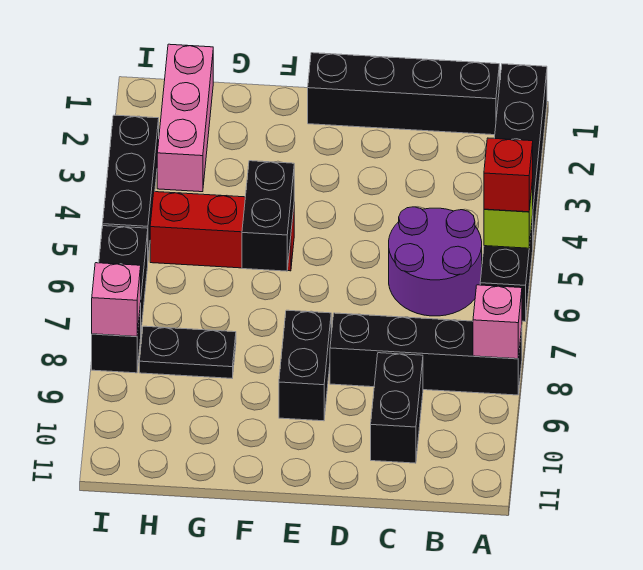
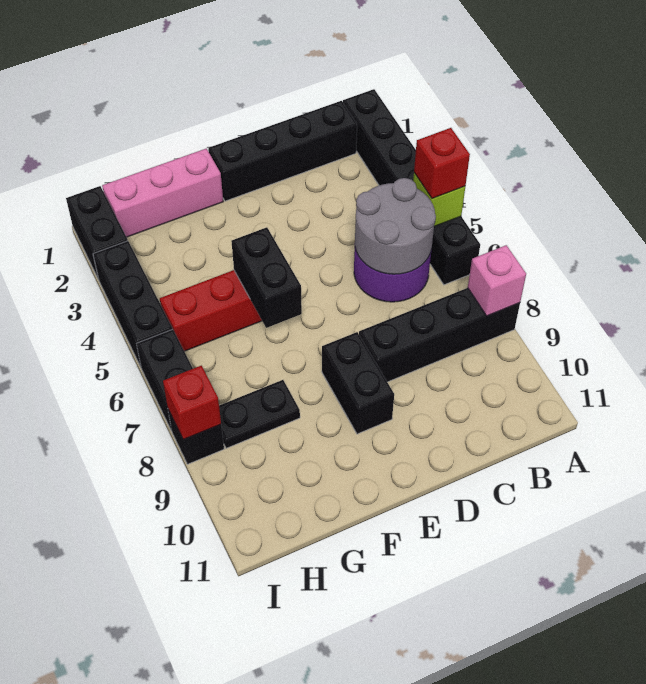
none -> grey 2x2 round brick [355,178,436,274]
black 1x2 brick [371,353,423,463] -> black 1x2 brick moved to [66,186,128,280]
pink 1x3 brick [157,44,213,192] -> pink 1x3 brick turned to [102,149,223,237]
pink 1x1 brick [92,263,141,336] -> red 1x1 brick [163,366,221,439]

